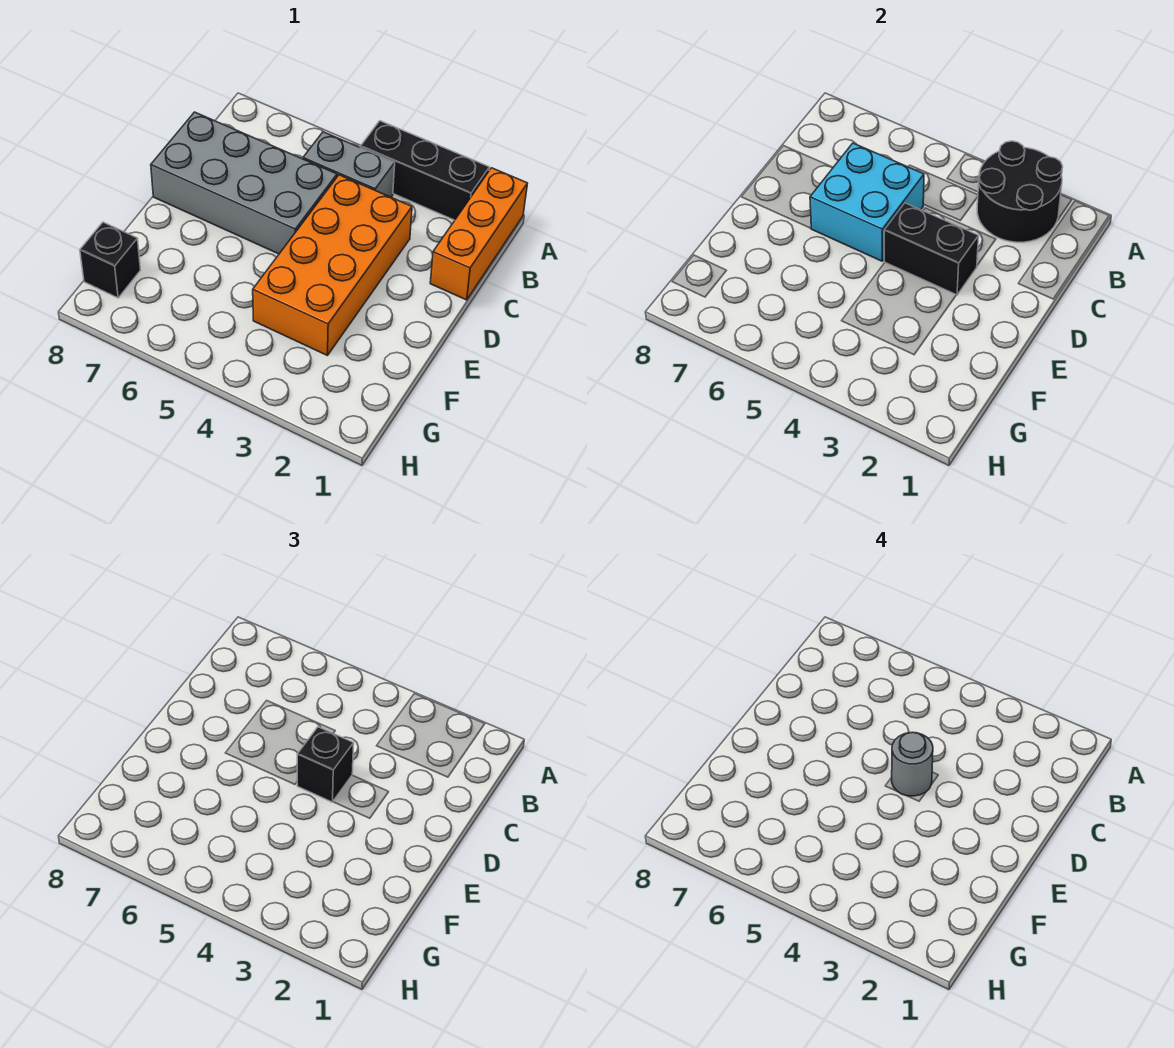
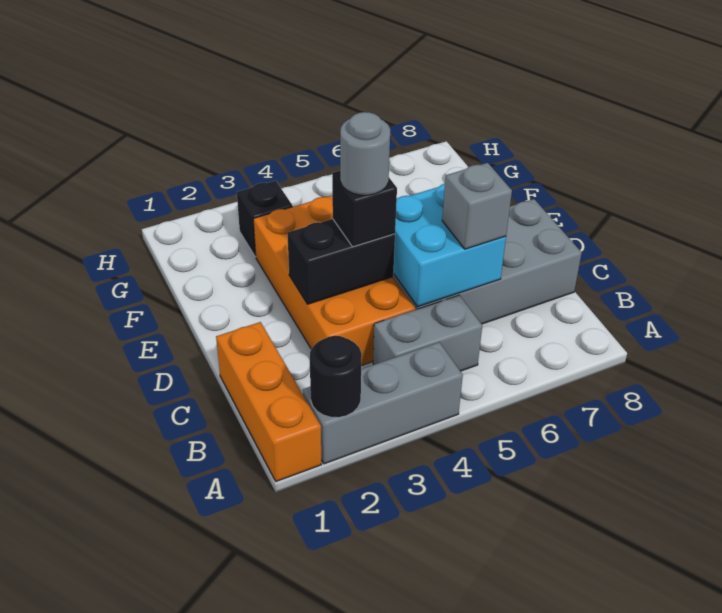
black 1x3 brick [360,121,489,220] -> grey 1x3 brick [303,342,463,464]
black 2x2 round brick [977,141,1063,242] -> black 1x1 round brick [310,336,362,418]
none -> grey 1x1 brick [442,163,512,249]
black 1x1 brick [80,222,141,298] -> black 1x1 brick moved to [237,181,293,257]

